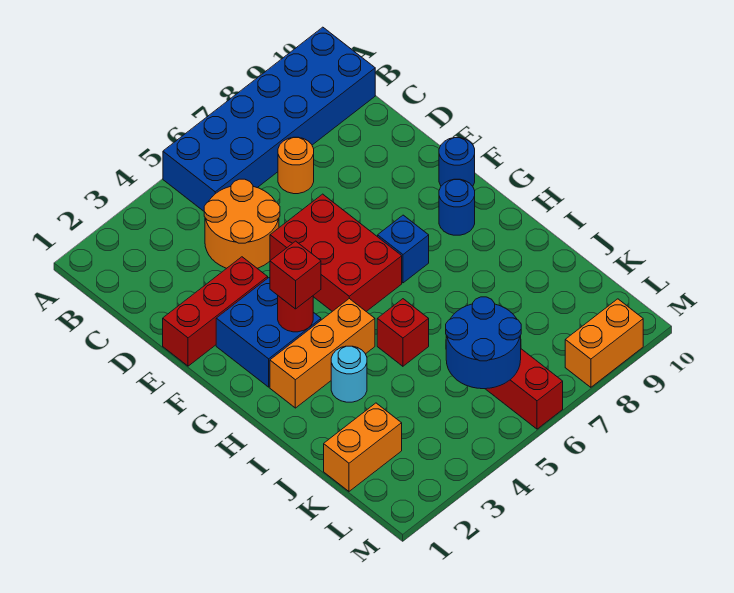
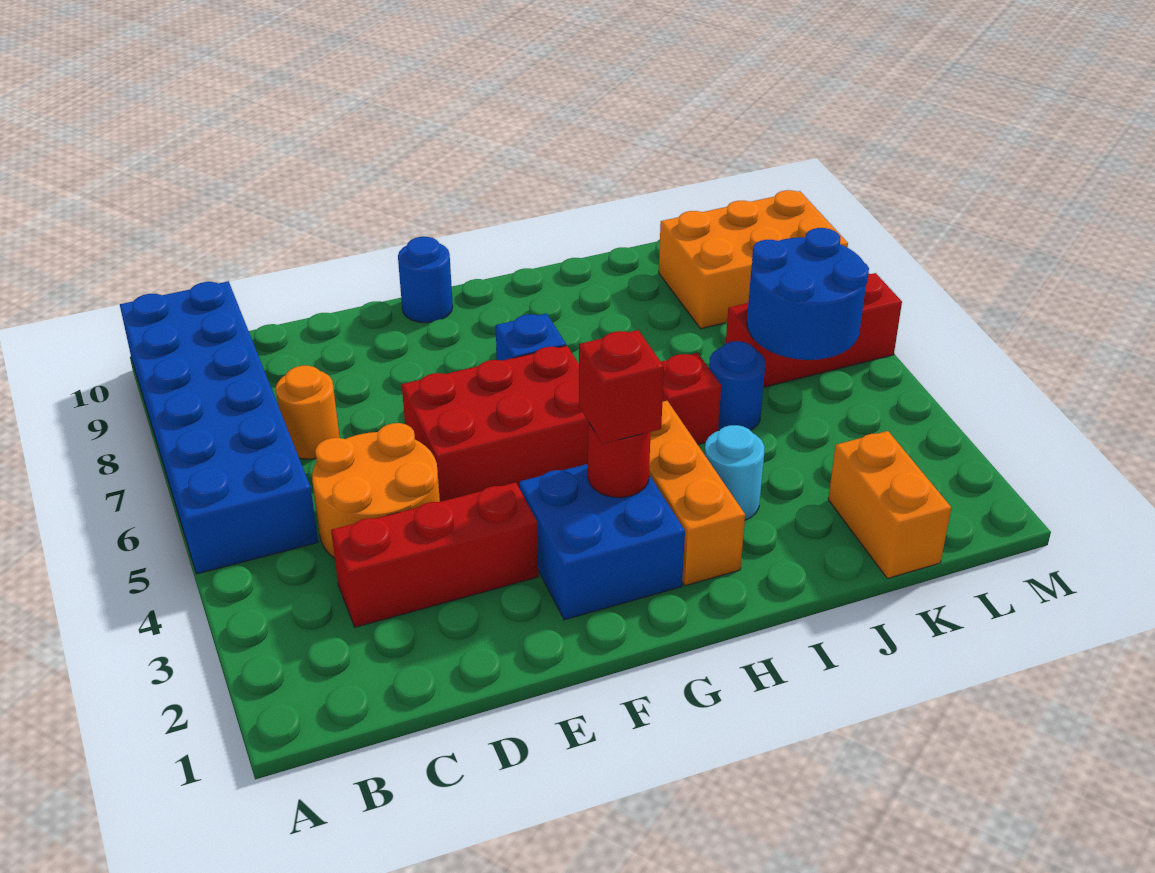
red 1x3 brick [163,257,268,366] -> red 1x3 brick turned to [331,482,538,627]
blue 1x1 round brick [439,179,475,235] -> blue 1x1 round brick moved to [709,341,765,430]
orange 1x2 brick [565,299,643,387] -> orange 2x3 brick [659,190,848,329]

